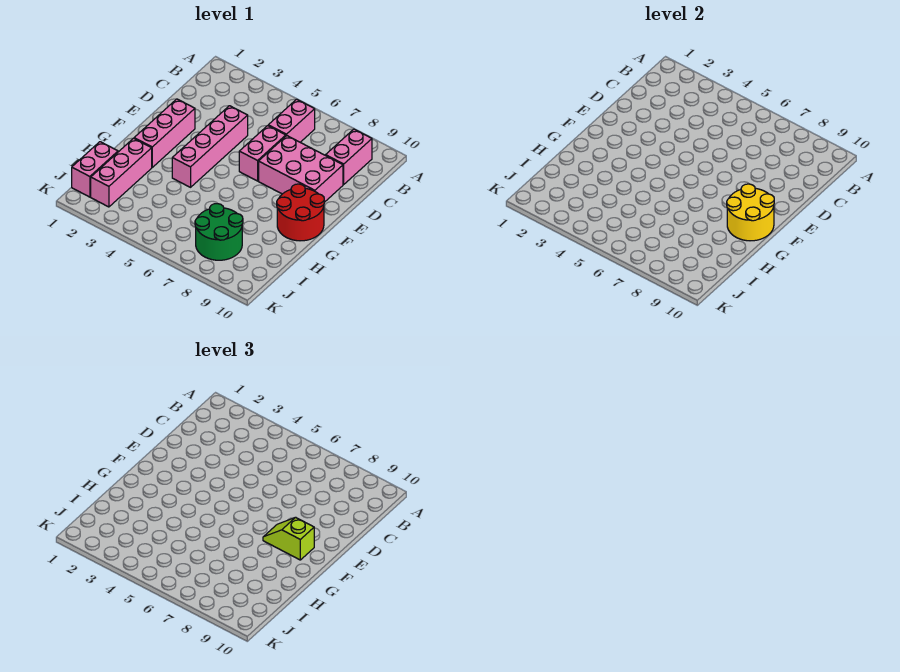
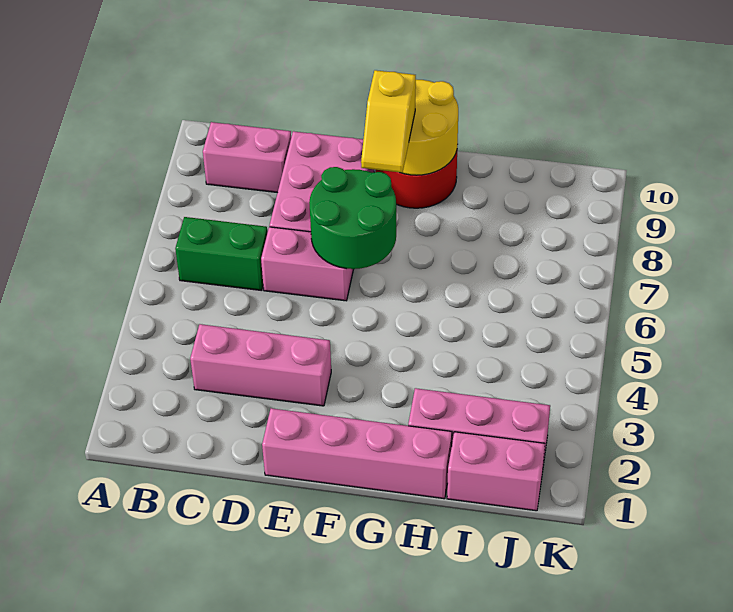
pink 1x2 brick [268,99,315,142] -> green 1x2 brick [175,217,267,291]
pink 1x4 brick [172,106,248,187] -> pink 1x4 brick moved to [262,408,452,499]
pink 1x3 brick [134,99,195,167] -> pink 1x3 brick moved to [190,324,331,406]
lime 1x2 slope [263,517,314,560] -> yellow 1x2 slope [361,70,416,173]
green 2x2 round brick [195,204,243,260] -> green 2x2 round brick moved to [309,167,396,269]

